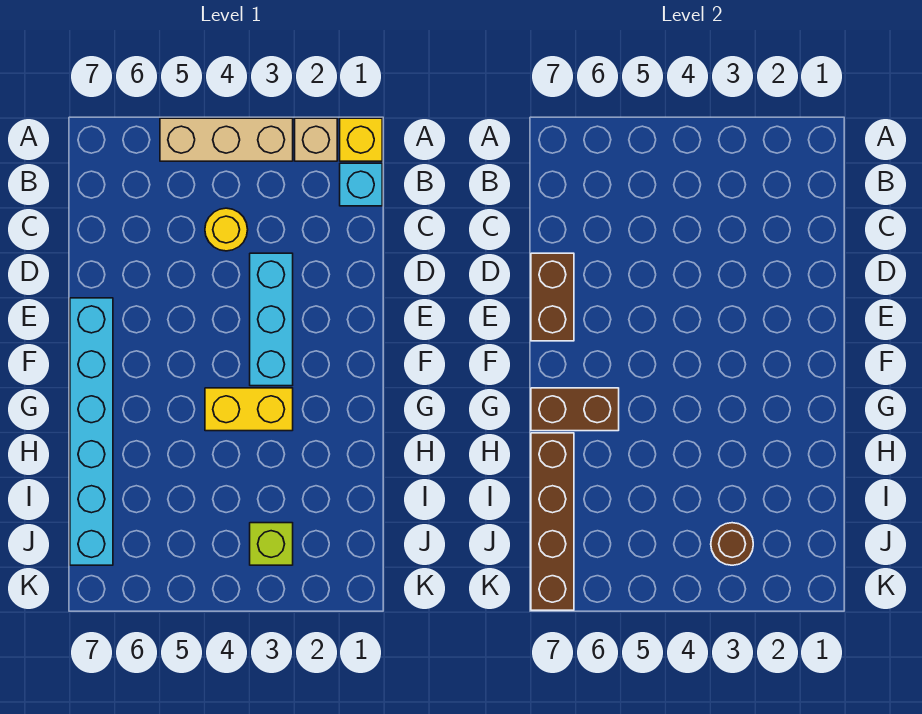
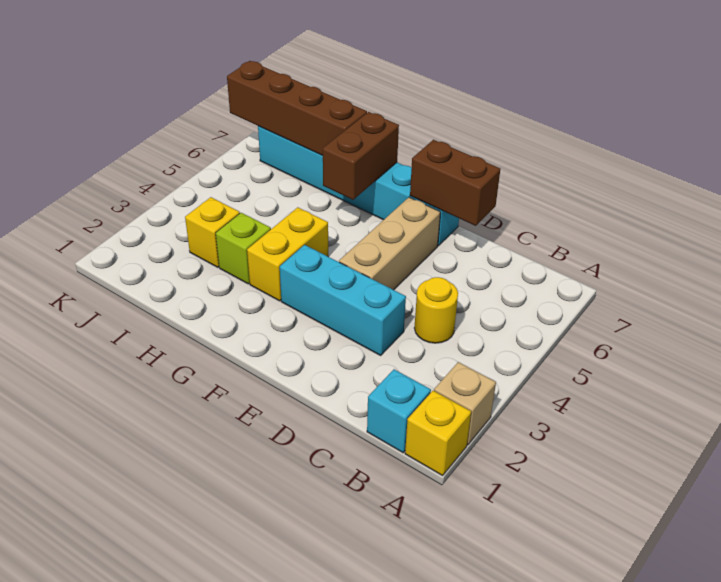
tan 1x3 brick [160,118,293,161] -> tan 1x3 brick moved to [339,197,440,290]
none -> yellow 1x1 brick [185,197,240,267]
lime 1x1 brick [250,523,293,565] -> lime 1x1 brick moved to [216,213,271,284]
brown 1x1 round brick [711,523,753,565] -> none

